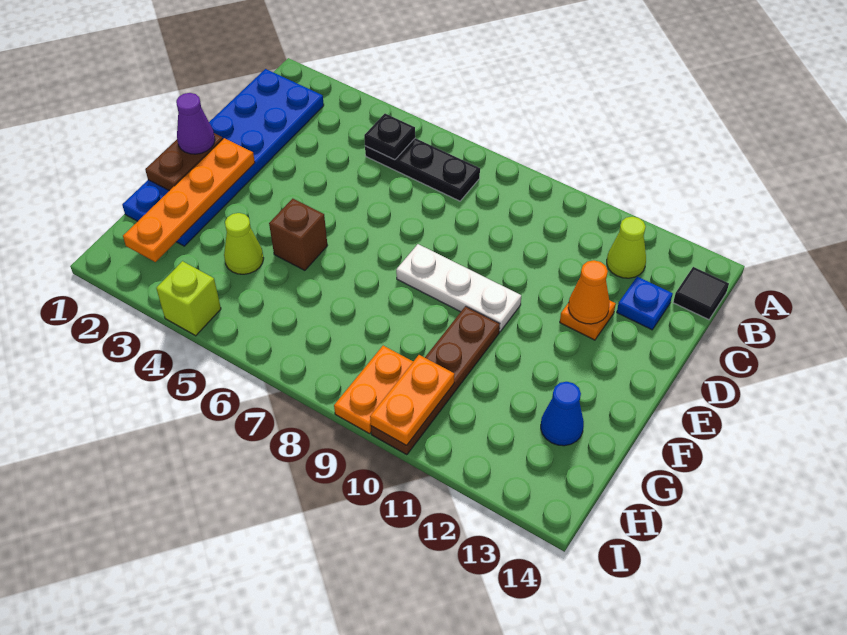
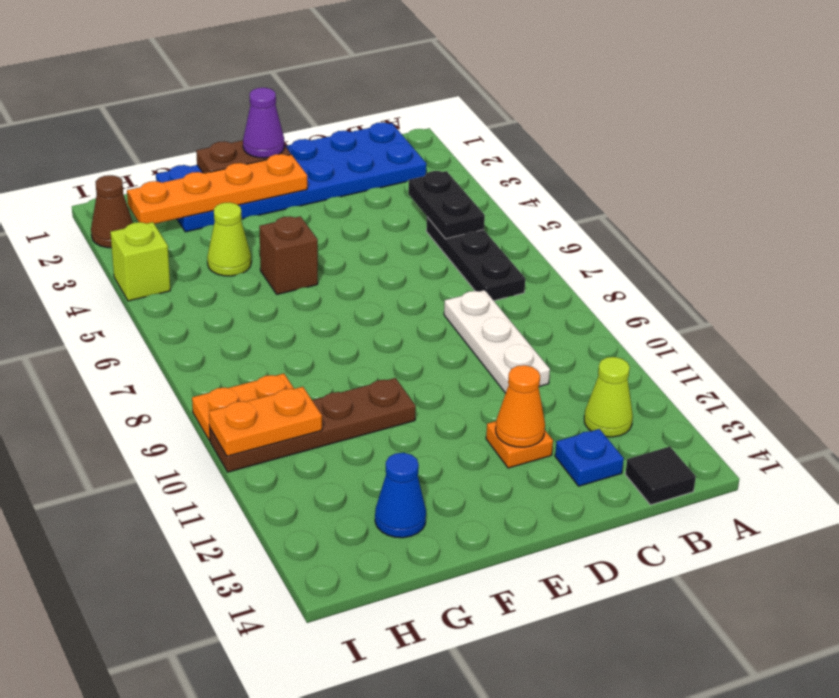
black 1x1 plate [364,114,415,160] -> black 1x2 plate [408,171,485,239]
white 1x3 plate [396,244,521,332] -> white 1x3 plate moved to [444,290,550,393]
none -> brown 1x1 cone [91,175,133,248]

